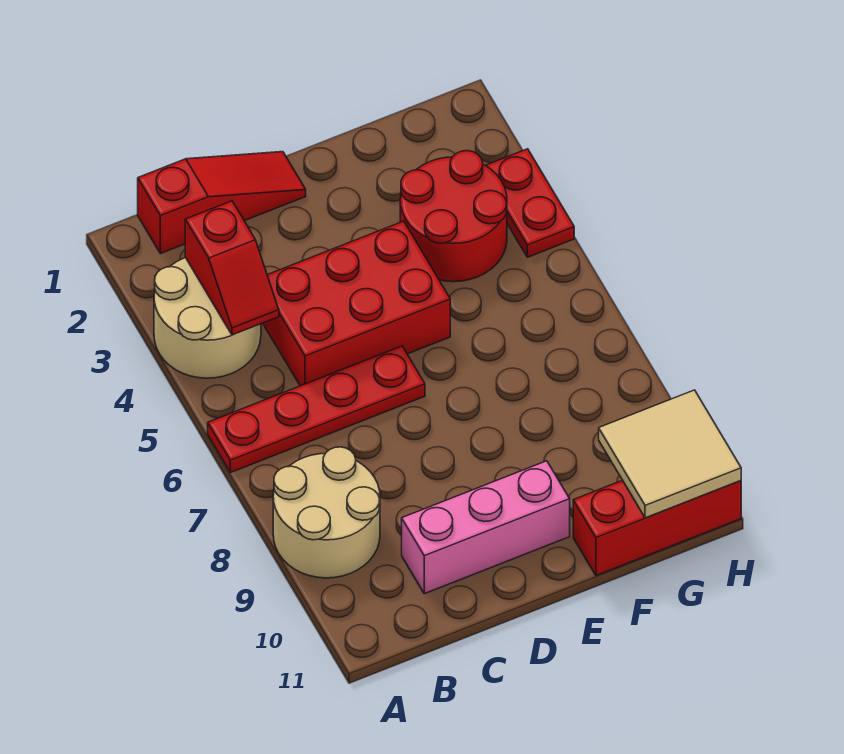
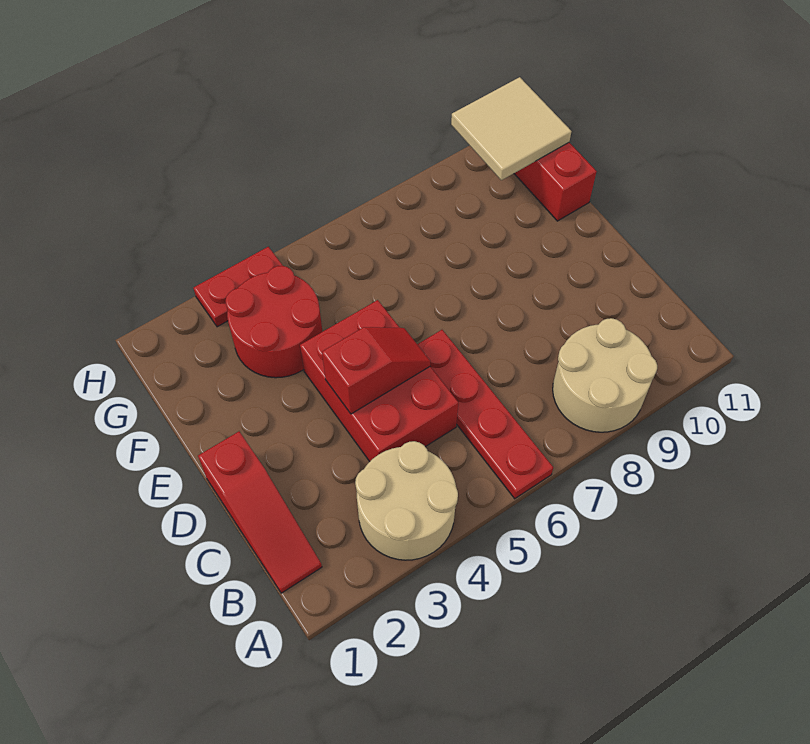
red 1x3 slope [138,152,306,254] -> red 1x3 slope turned to [198,431,322,593]
red 1x2 slope [185,201,279,335] -> red 1x2 slope moved to [322,327,430,414]
pink 1x3 brick [402,461,570,594] -> none

